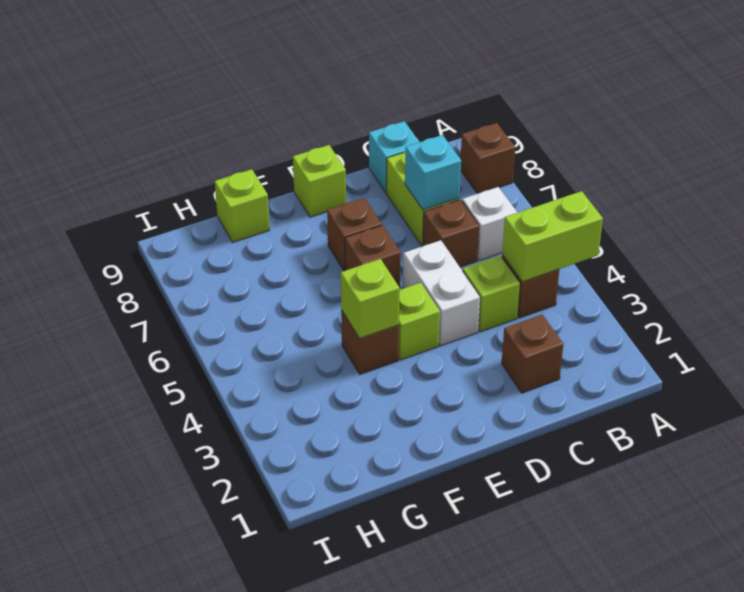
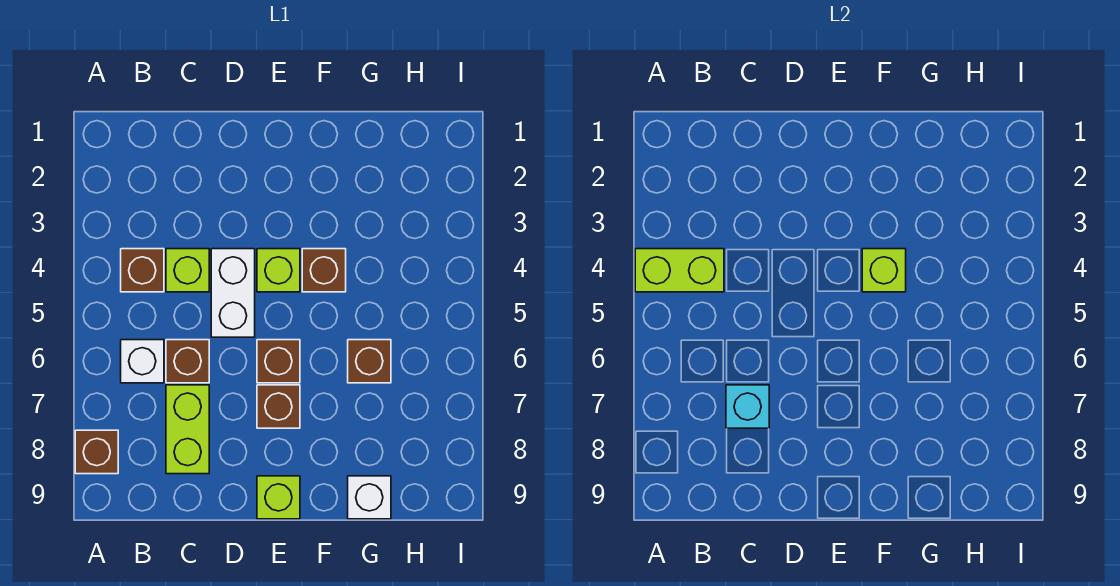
brown 1x1 brick [502,315,563,393] -> brown 1x1 brick moved to [348,340,391,383]
cyan 1x1 brick [369,121,419,192] -> none
lime 1x1 brick [215,169,270,242] -> white 1x1 brick [348,476,391,519]

